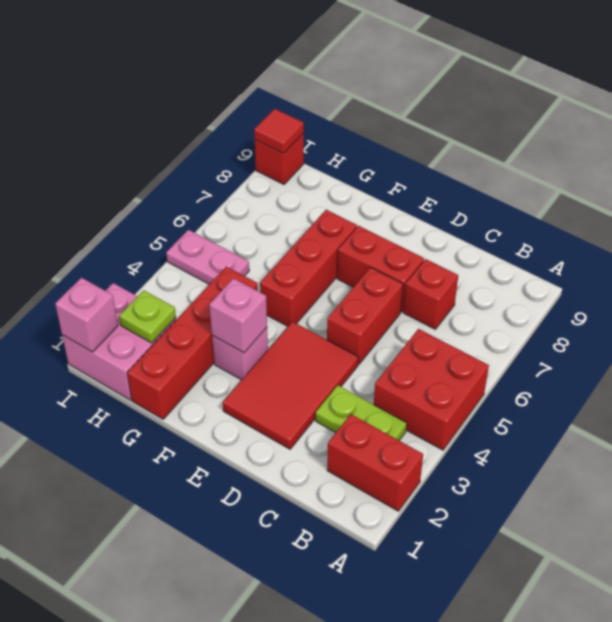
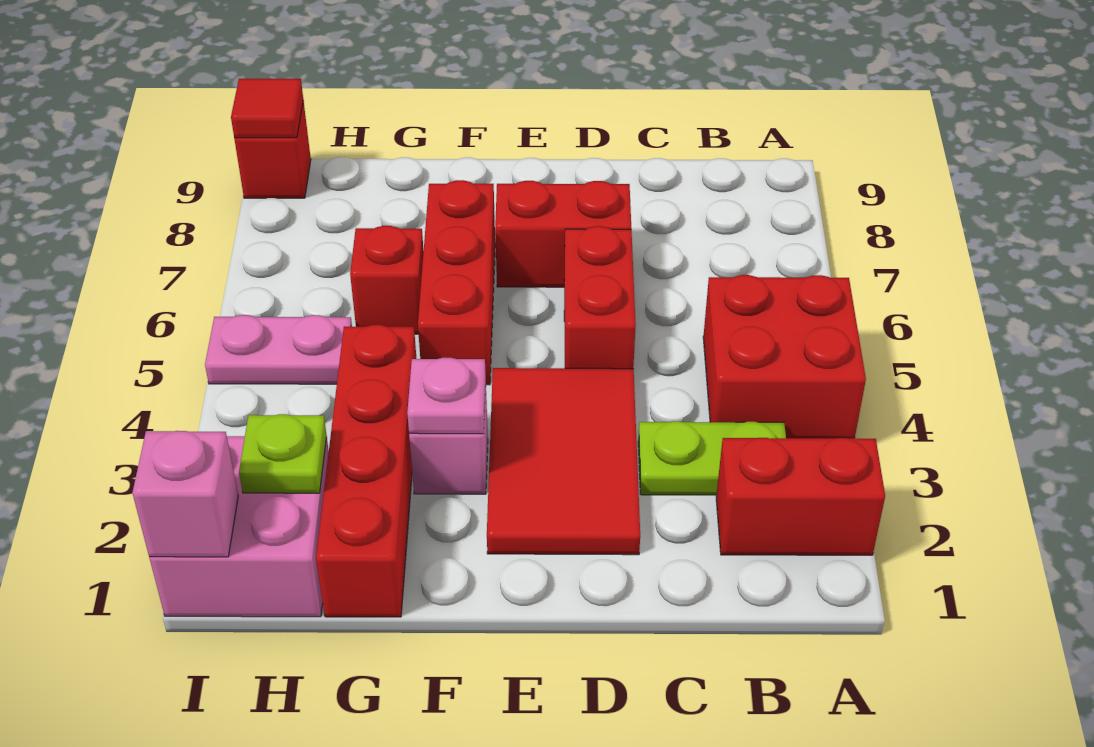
red 1x1 brick [403,259,458,329] -> red 1x1 brick moved to [350,226,424,334]
pink 1x1 brick [209,278,267,353] -> pink 1x1 plate [407,358,486,434]

